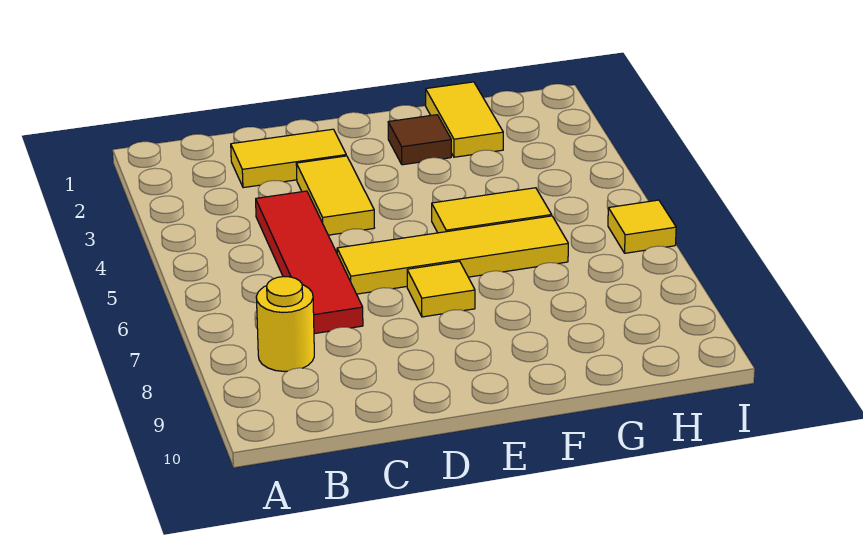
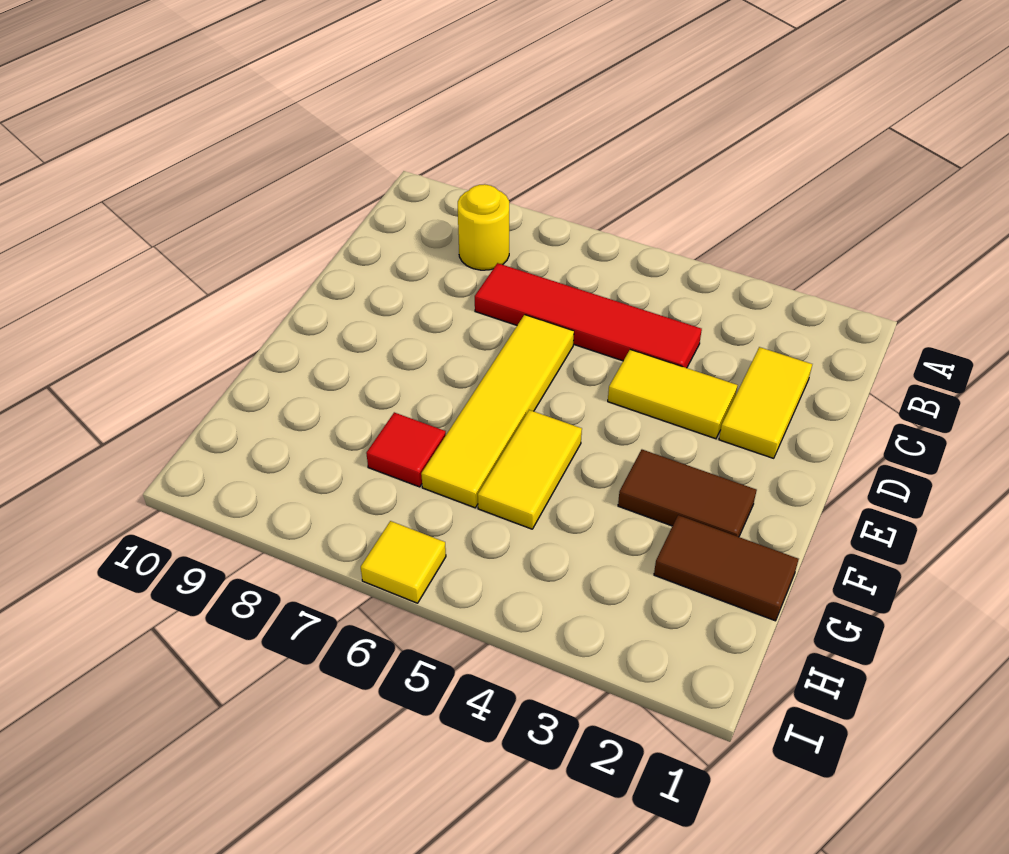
yellow 1x1 tile [407,261,475,317] -> none
brown 1x1 tile [388,115,451,165] -> brown 1x2 tile [618,450,757,537]
yellow 1x2 tile [426,82,503,157] -> brown 1x2 tile [654,515,799,621]
none -> red 1x1 tile [366,412,446,487]

